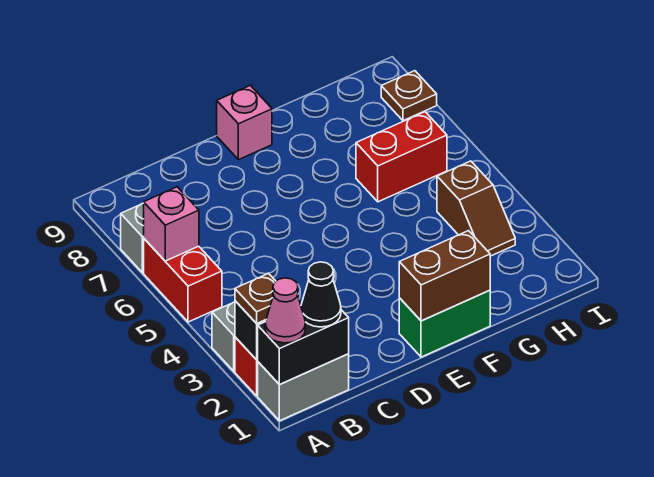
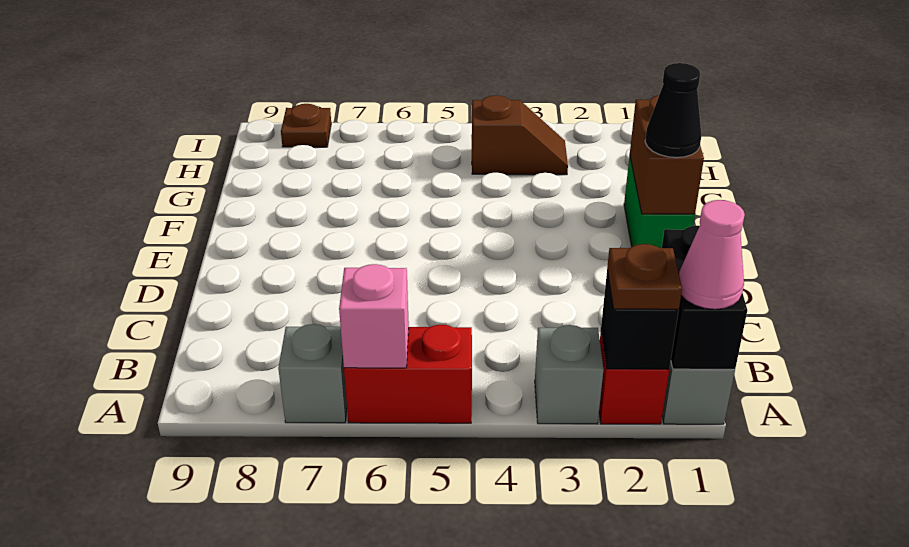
black 1x1 cone [301,262,341,327] -> black 1x1 cone moved to [645,63,701,158]
pink 1x1 brick [217,85,272,160] -> none
red 1x2 brick [356,112,447,202] -> none

